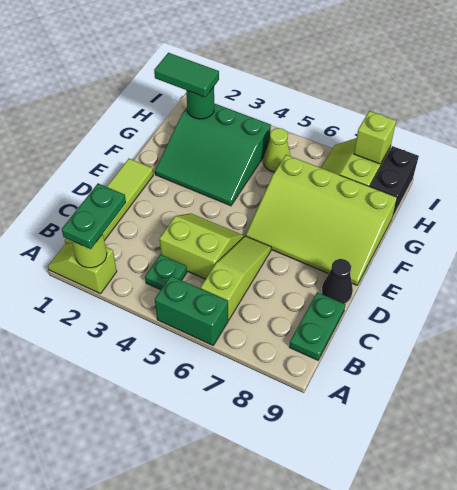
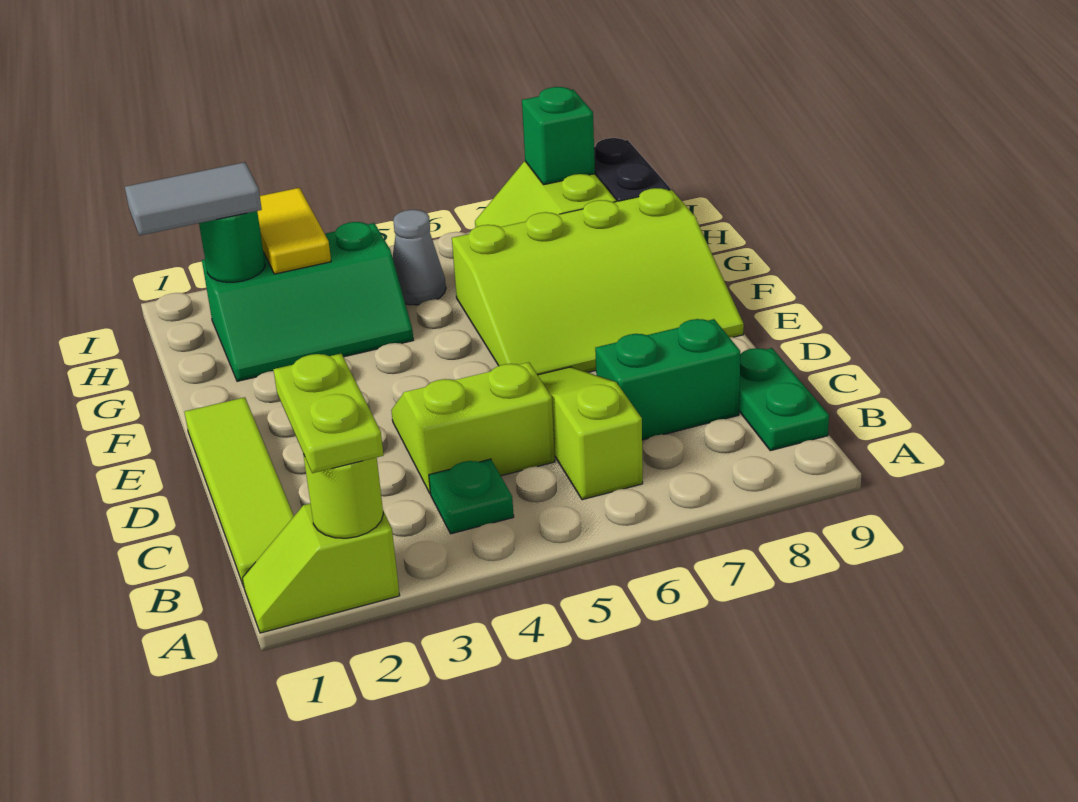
green 1x2 plate [62,183,126,249] -> lime 1x2 plate [273,354,384,473]
green 1x2 brick [155,276,228,345] -> green 1x2 brick moved to [595,319,740,440]
black 1x1 cone [322,259,353,304] -> none
green 3x3 slope [155,103,271,206] -> green 2x3 slope [202,222,413,381]
green 1x2 tile [154,53,219,97] -> grey 1x2 tile [125,162,262,236]
none -> yellow 1x2 tile [257,188,331,274]
lime 1x1 cone [264,128,291,172] -> grey 1x1 cone [393,210,446,305]
lime 1x1 brick [354,111,396,164] -> green 1x1 brick [522,87,595,185]

